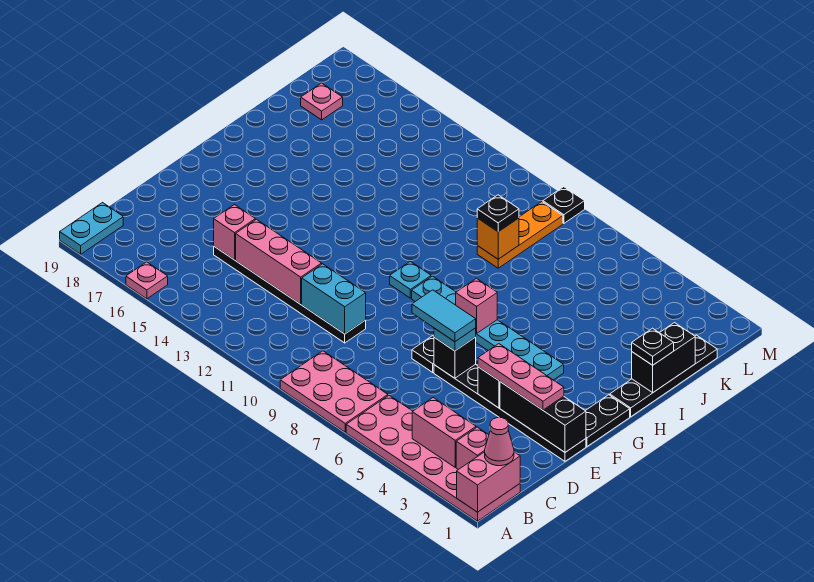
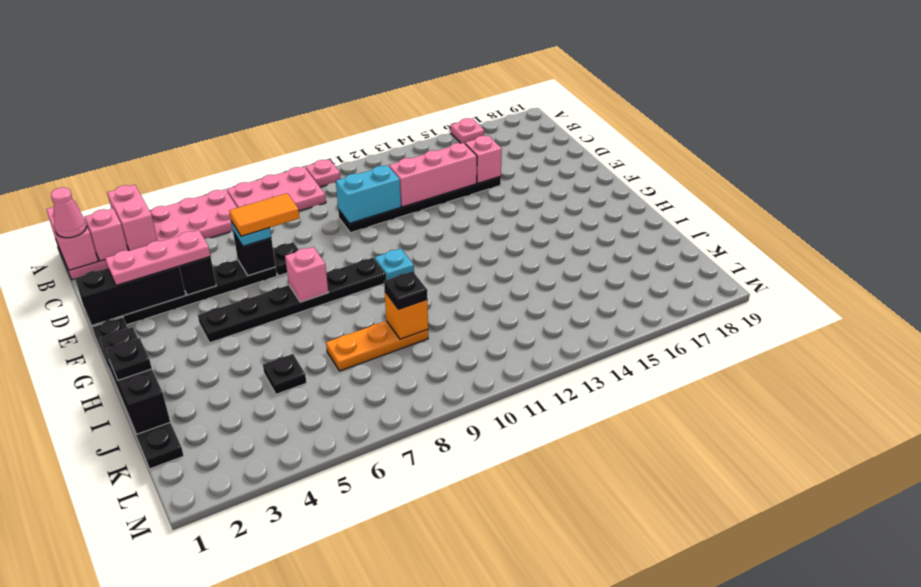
cyan 1x2 plate [60,203,123,254] -> none
pink 1x2 brick [412,398,476,467] -> pink 1x2 brick turned to [107,185,158,251]
cyan 1x2 tile [412,290,476,342] -> orange 1x2 tile [229,193,300,236]
cyan 1x6 plate [412,276,564,380] -> black 1x6 plate [198,258,386,343]
black 1x2 brick [632,323,695,393] -> black 1x3 brick [100,327,170,435]
orange 1x3 plate [477,202,563,268] -> orange 1x3 plate turned to [326,321,428,371]
pink 1x1 plate [301,83,343,120] -> pink 1x1 plate moved to [306,159,340,187]
black 1x1 plate [543,187,585,223] -> black 1x1 plate moved to [263,354,306,394]

